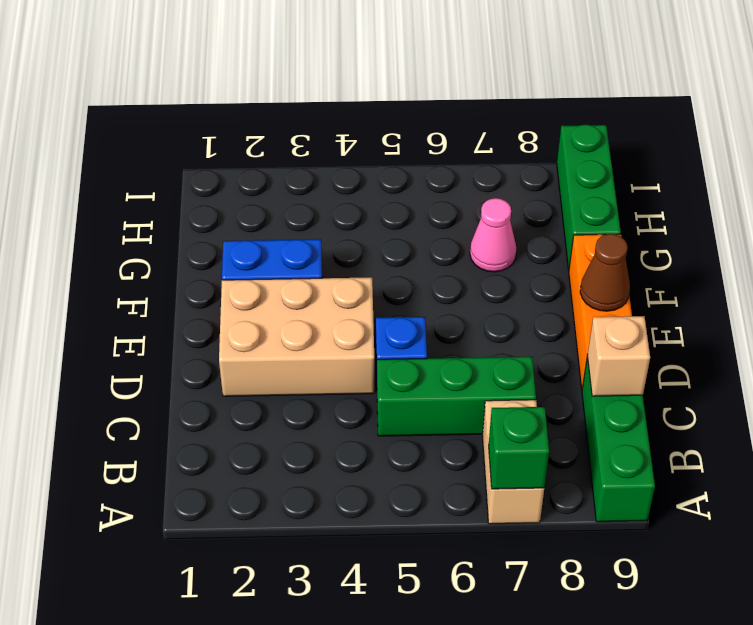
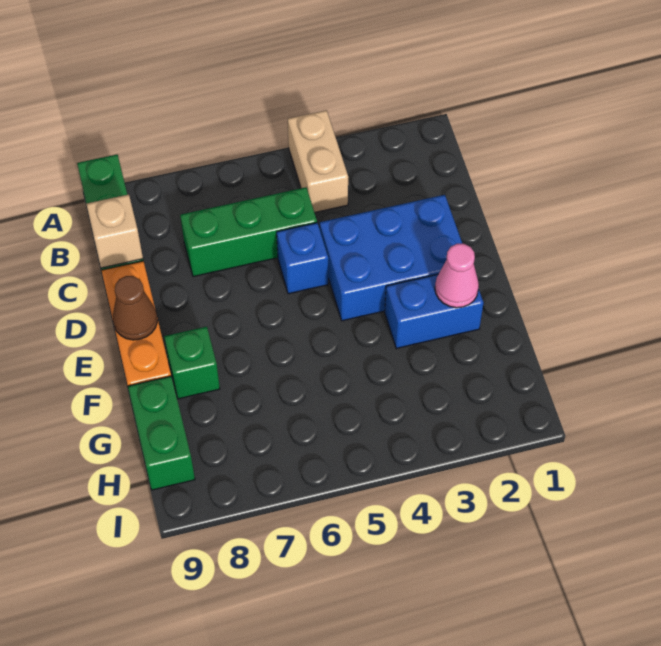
tan 1x2 brick [482,400,544,524] -> tan 1x2 brick moved to [288,110,348,213]
green 1x1 brick [489,407,549,489] -> green 1x1 brick moved to [164,327,220,399]
tan 2x3 brick [219,277,374,396] -> blue 2x3 brick [320,195,462,321]
pink 1x1 cone [470,198,516,272] -> pink 1x1 cone moved to [435,244,479,308]
green 1x3 brick [557,125,621,270] -> green 1x2 brick [128,376,195,490]

